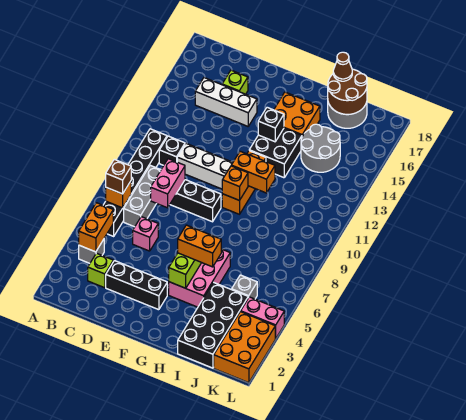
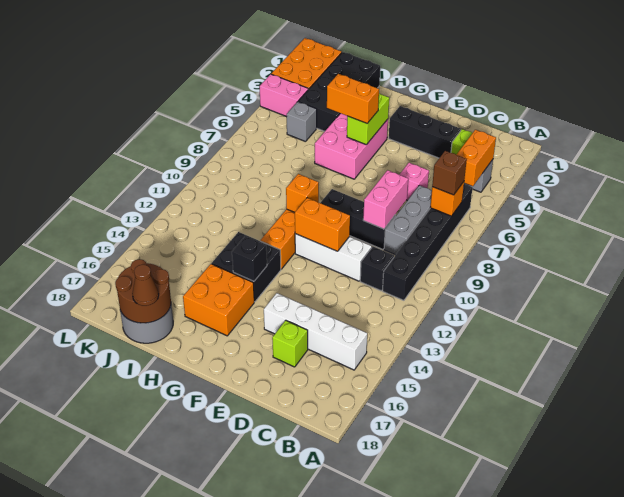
white 1x3 brick [195,78,257,126] -> white 1x4 brick [264,293,367,370]
orange 1x2 brick [231,151,275,193] -> orange 1x2 brick moved to [295,198,350,251]
grey 2x2 round brick [301,124,340,172] -> none

